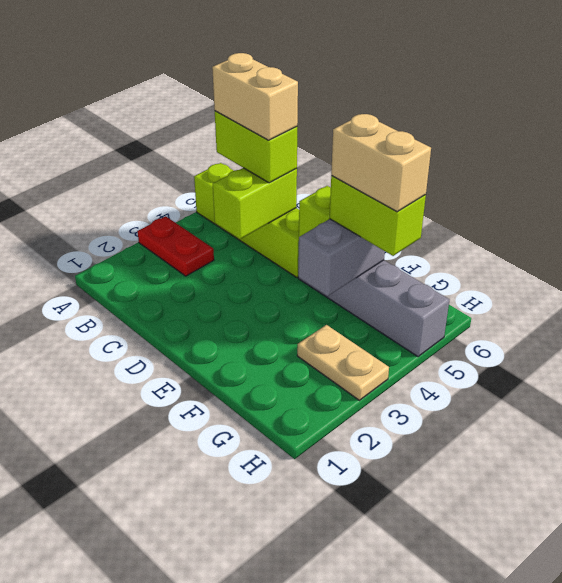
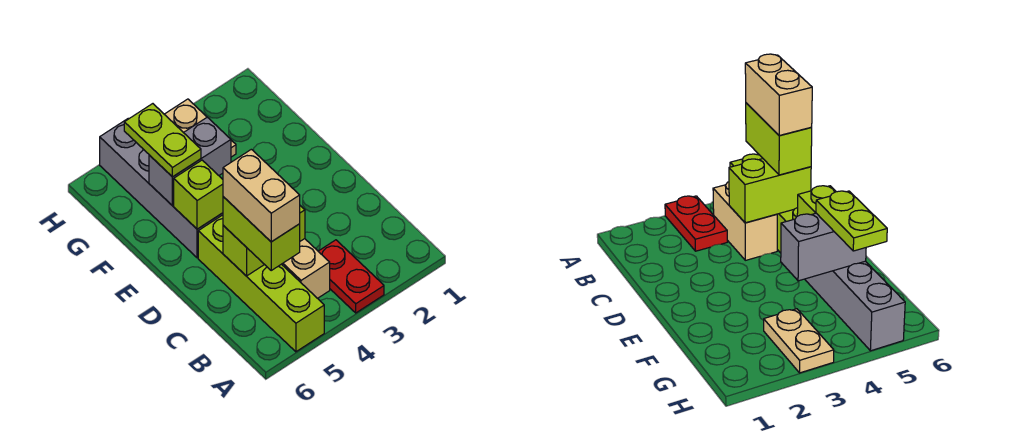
lime 1x2 brick [330,176,426,256] -> lime 1x2 plate [124,104,201,177]
tan 1x2 brick [331,114,431,212] -> tan 1x2 brick moved to [282,239,330,298]

